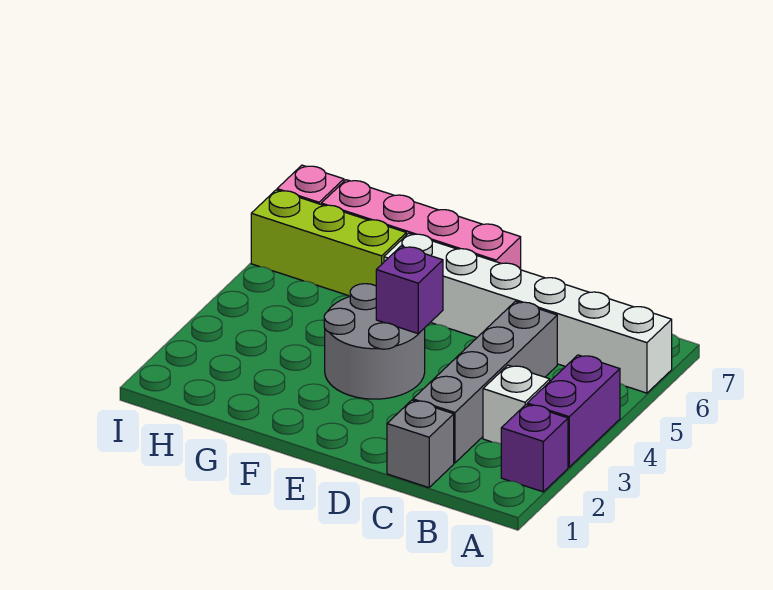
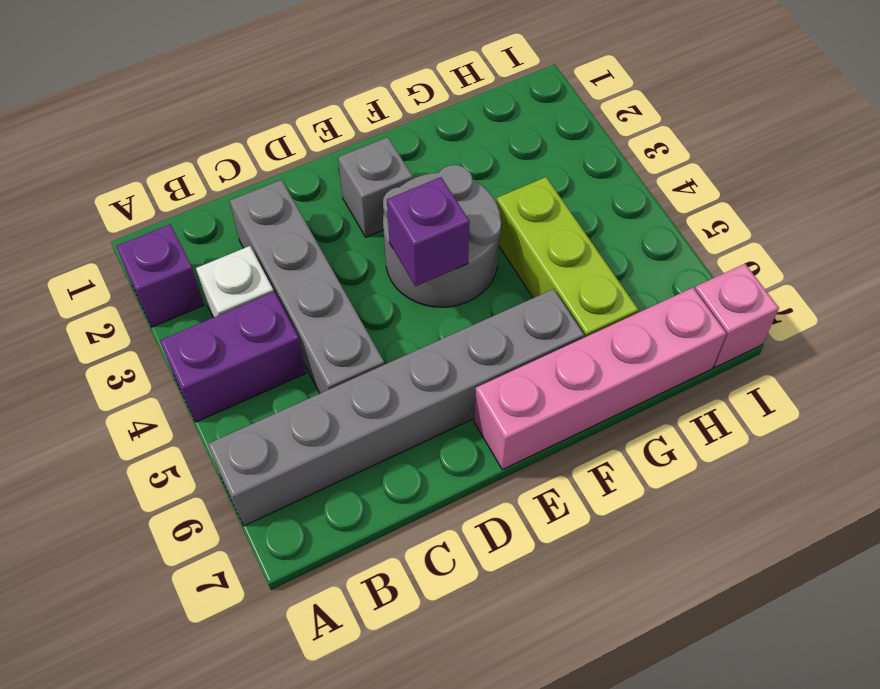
purple 1x2 brick [527,355,620,467] -> purple 1x2 brick turned to [160,292,306,422]
white 1x6 brick [384,233,672,393] -> grey 1x6 brick [208,289,584,526]
grey 1x1 brick [387,400,454,488] -> grey 1x1 brick moved to [338,137,413,237]
lime 1x3 brick [251,190,406,296] -> lime 1x3 brick turned to [496,177,638,338]

